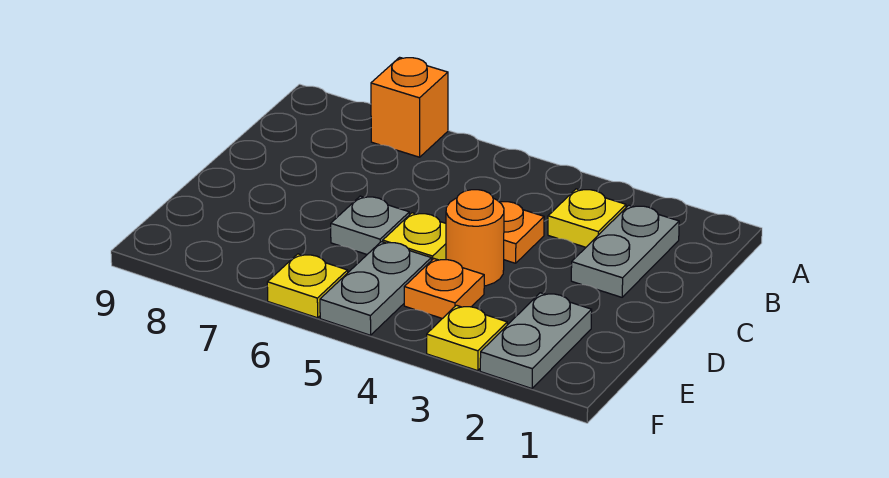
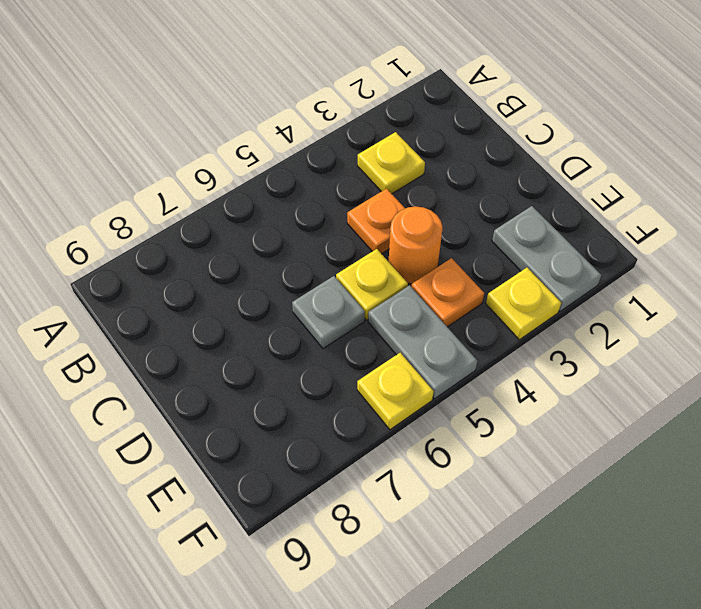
orange 1x1 brick [371,57,448,157] -> none
grey 1x2 plate [571,205,679,297] -> none

